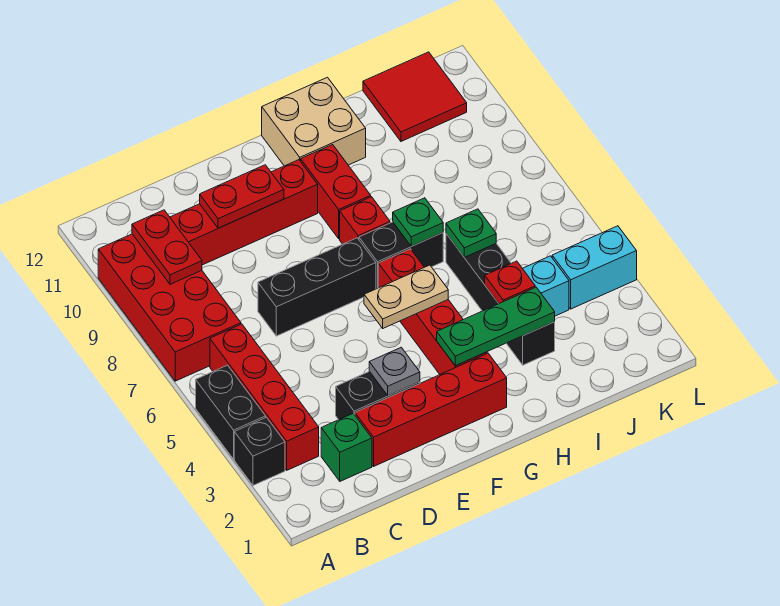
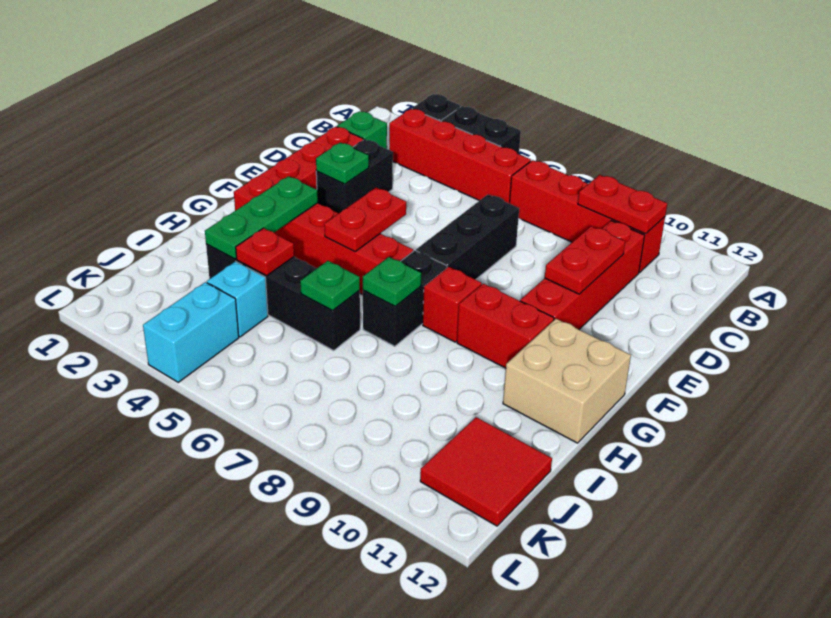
red 2x4 brick [98,234,241,381] -> red 1x4 brick [510,160,665,273]
grey 1x1 plate [369,347,420,396] -> green 1x1 plate [316,143,369,184]
tan 1x2 plate [364,265,448,328] -> red 1x2 plate [324,188,406,252]

